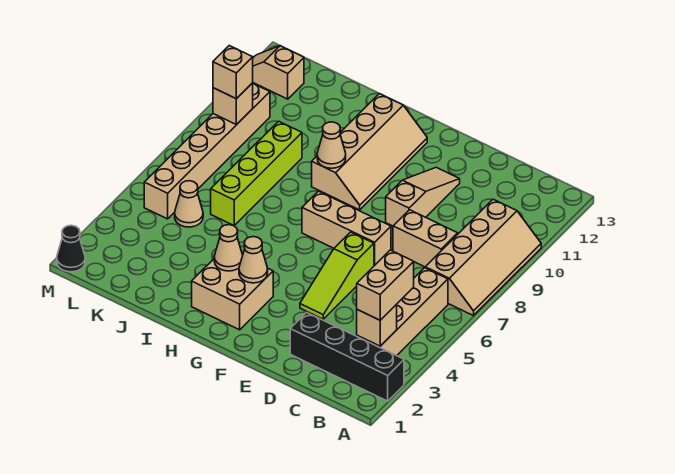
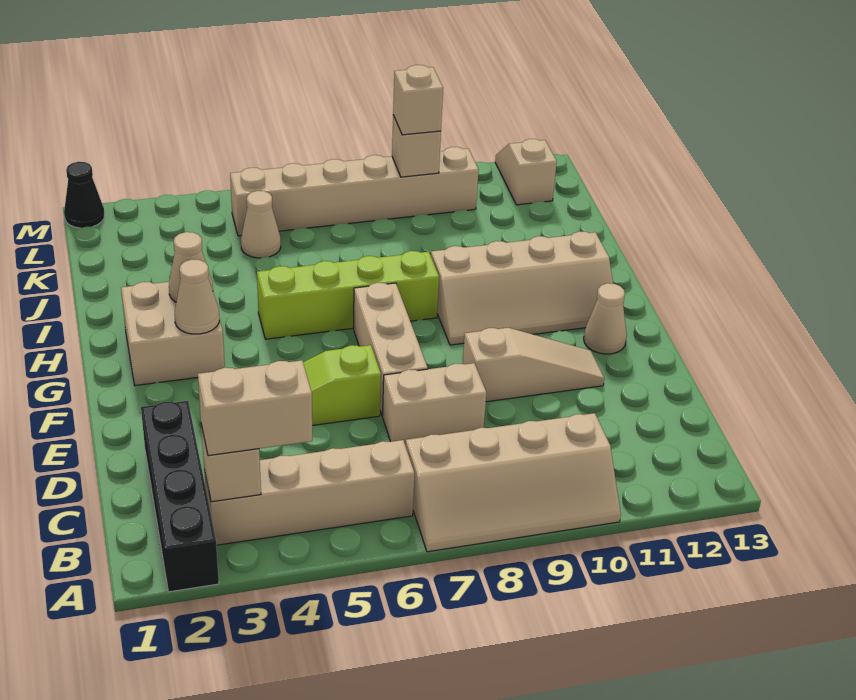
tan 1x2 brick [393,210,458,267] -> tan 1x2 brick turned to [383,363,486,445]
tan 1x1 cone [317,122,346,168] -> tan 1x1 cone moved to [584,283,627,354]
lime 1x4 brick [211,121,302,226] -> lime 1x4 brick moved to [257,251,439,339]

